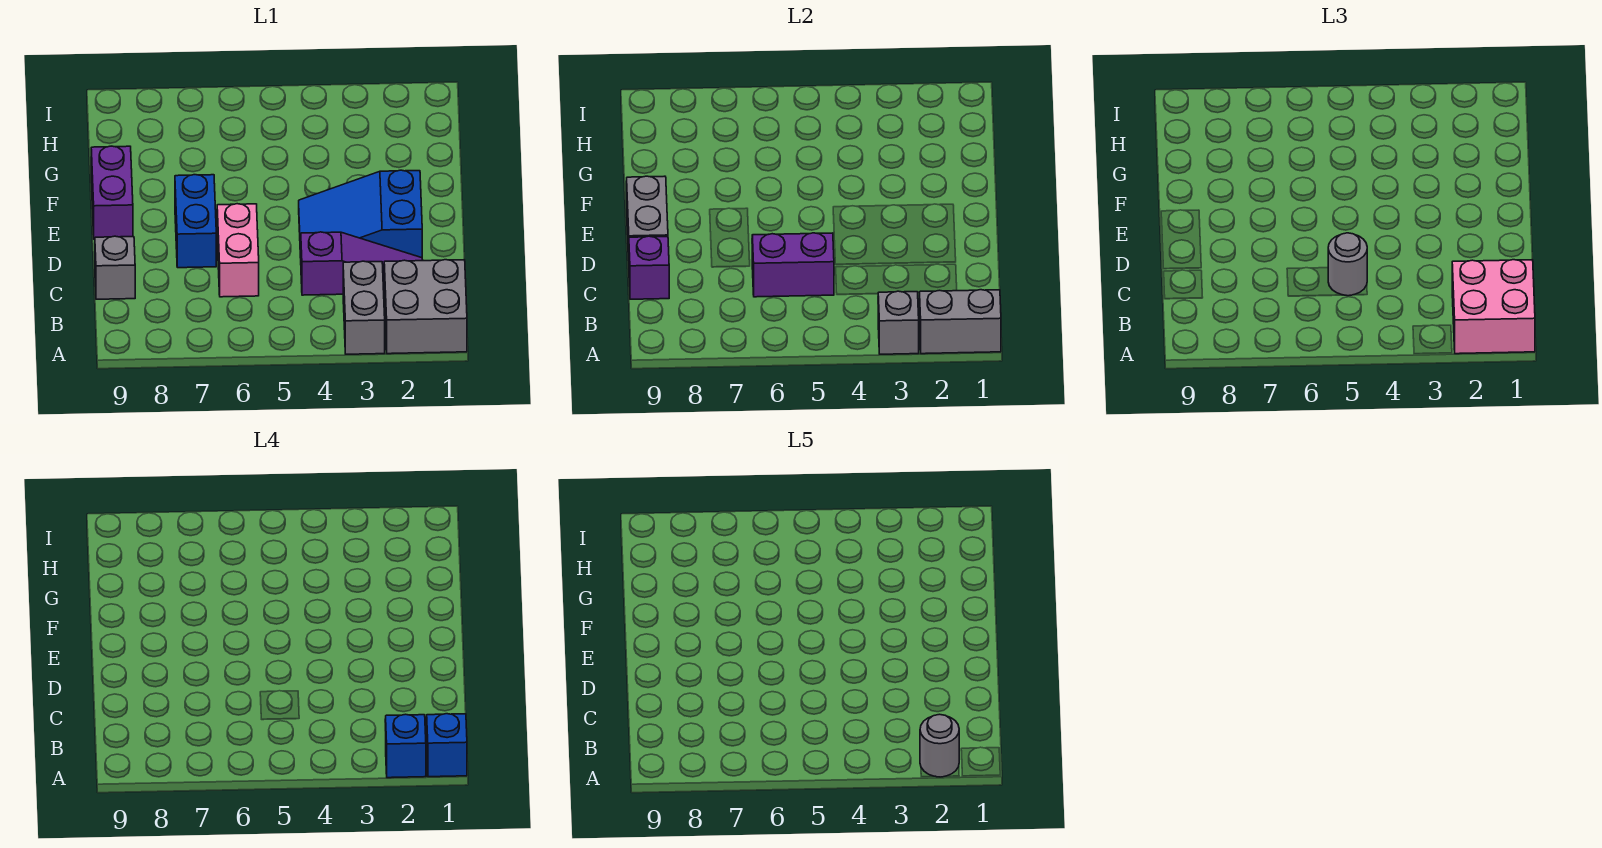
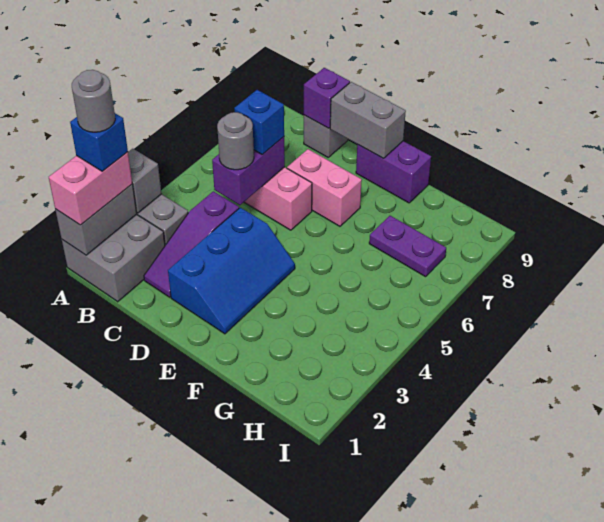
pink 2x2 brick [1452,260,1535,354] -> pink 1x2 brick [49,152,132,225]
blue 1x1 brick [427,714,467,777] -> blue 1x1 brick moved to [234,90,284,155]
blue 2x3 slope [299,170,422,258] -> blue 2x3 slope turned to [168,208,295,334]
blue 1x2 brick [175,175,216,268] -> pink 1x2 brick [287,149,362,226]
none -> purple 1x2 plate [369,216,446,277]

